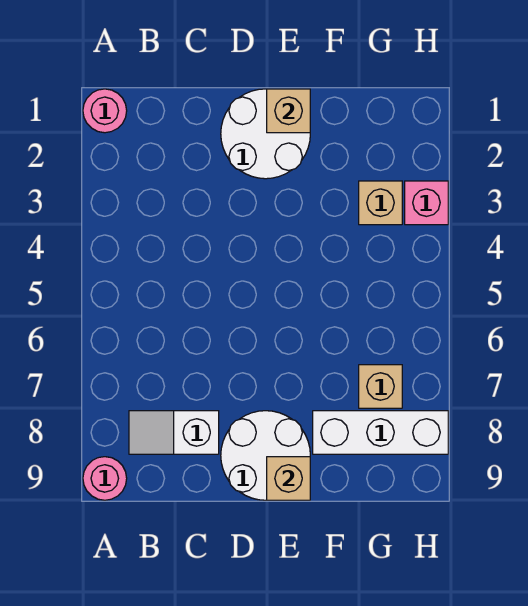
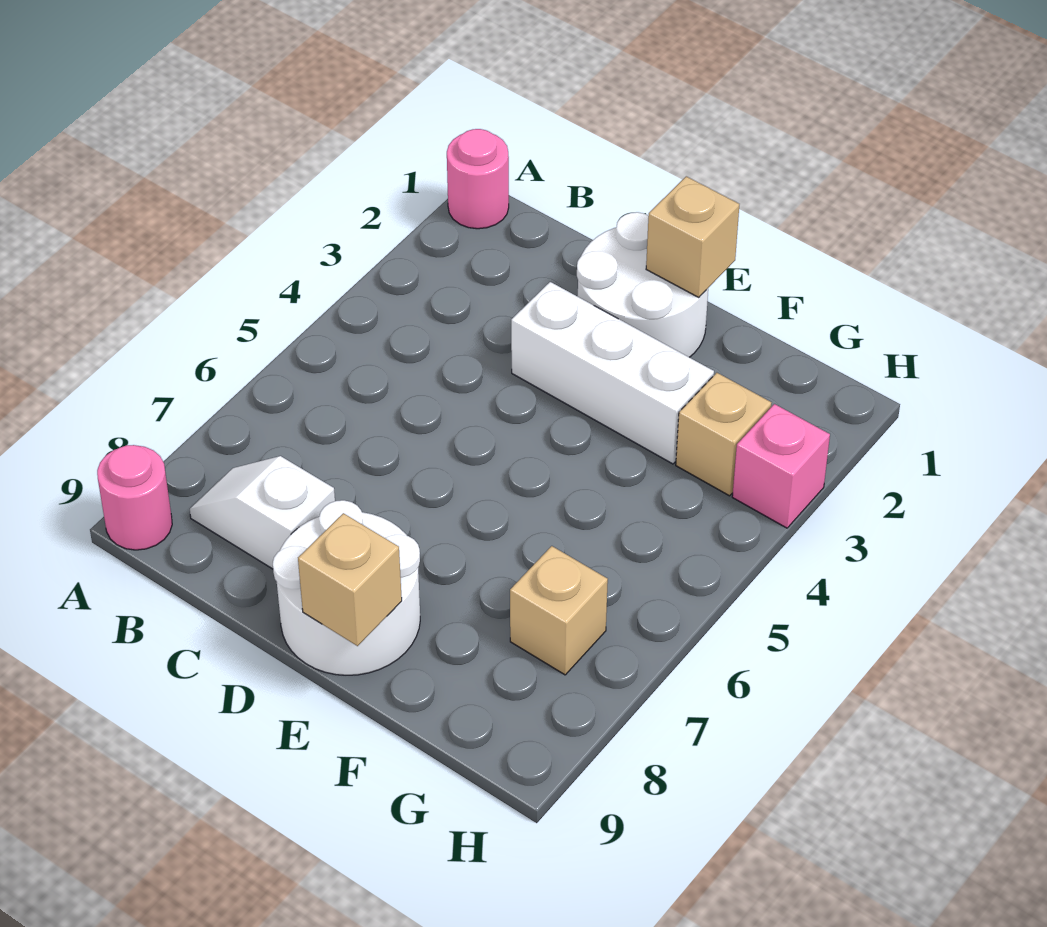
white 1x3 brick [313,411,448,454] -> white 1x3 brick moved to [511,282,714,464]

